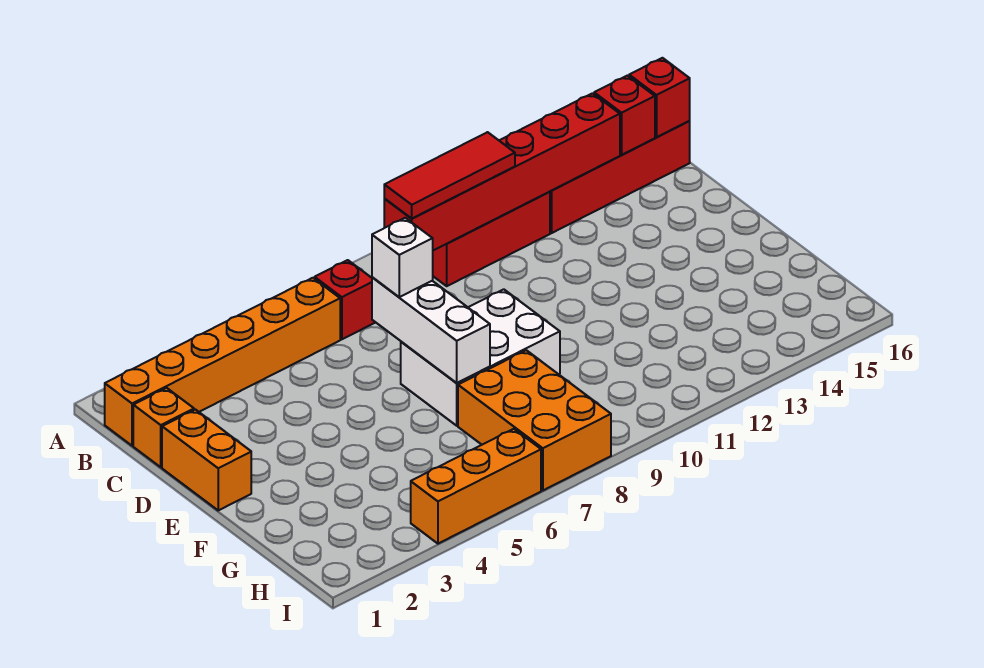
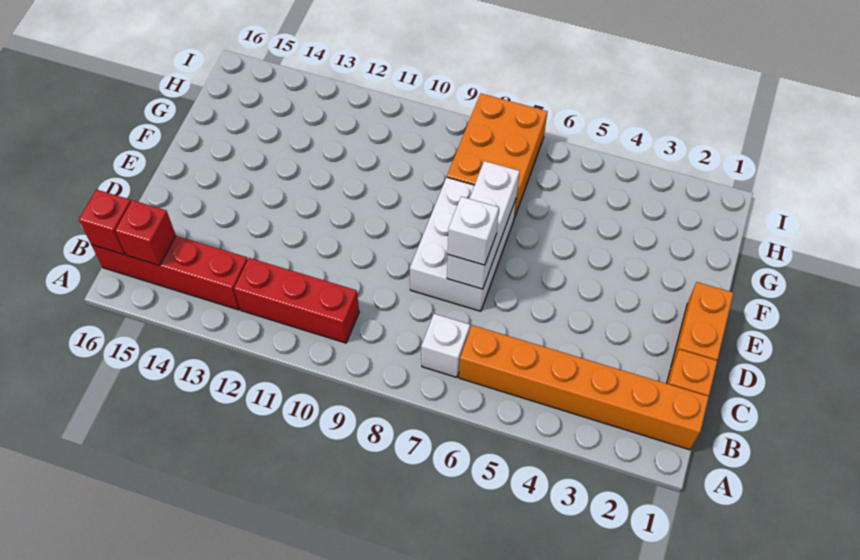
red 1x1 brick [315,260,375,339] -> white 1x1 brick [421,314,470,377]
red 1x6 brick [384,93,620,250] -> none
red 1x3 tile [384,132,515,219] -> none
white 2x3 brick [401,289,560,426] -> white 2x3 brick turned to [410,177,516,311]
orange 1x3 brick [411,429,541,544] -> none

